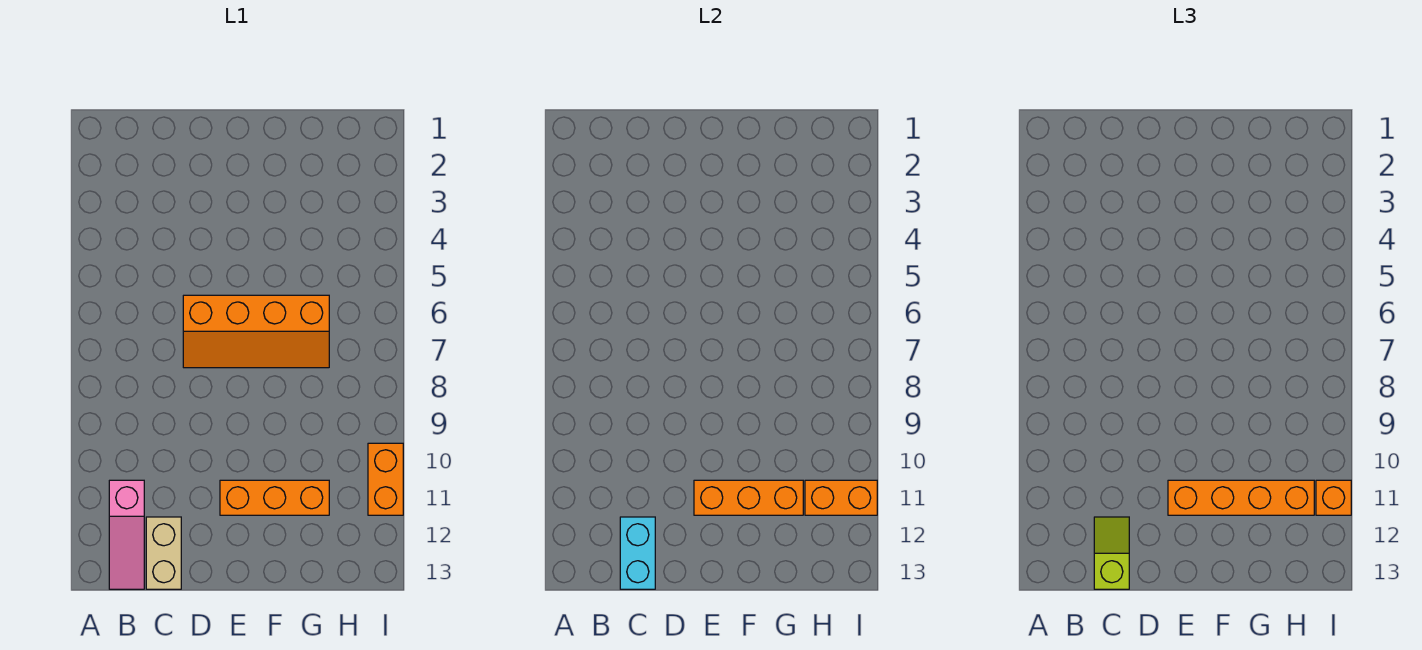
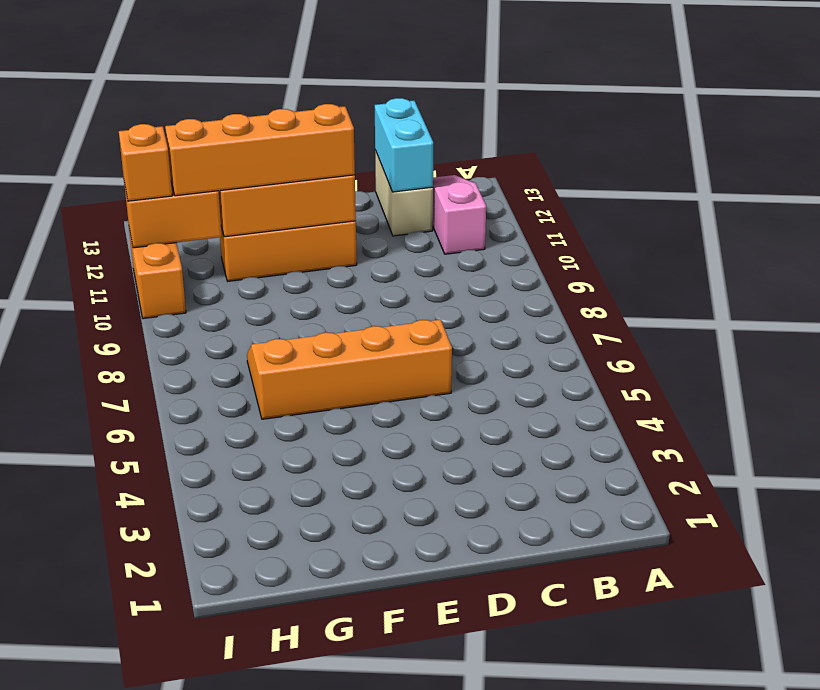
lime 1x2 slope [1094,517,1129,589] -> none

